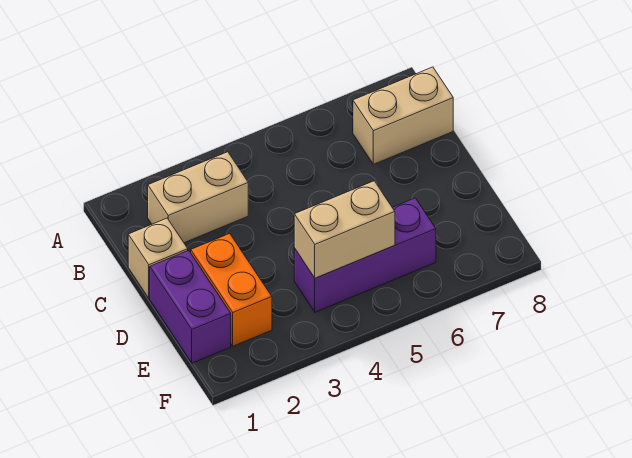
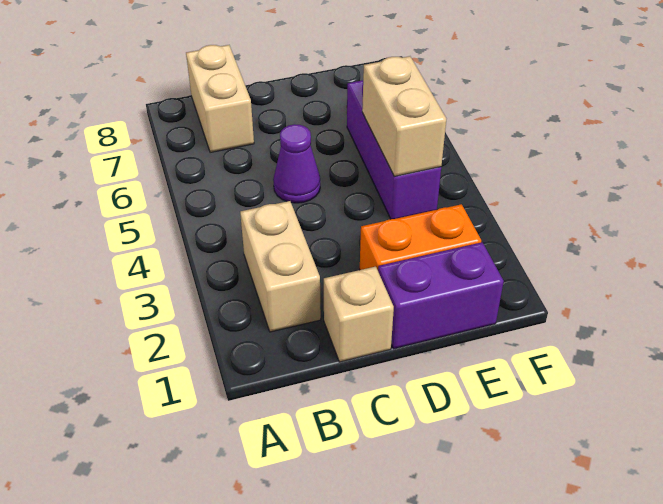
none -> purple 1x1 cone [273,124,320,203]

